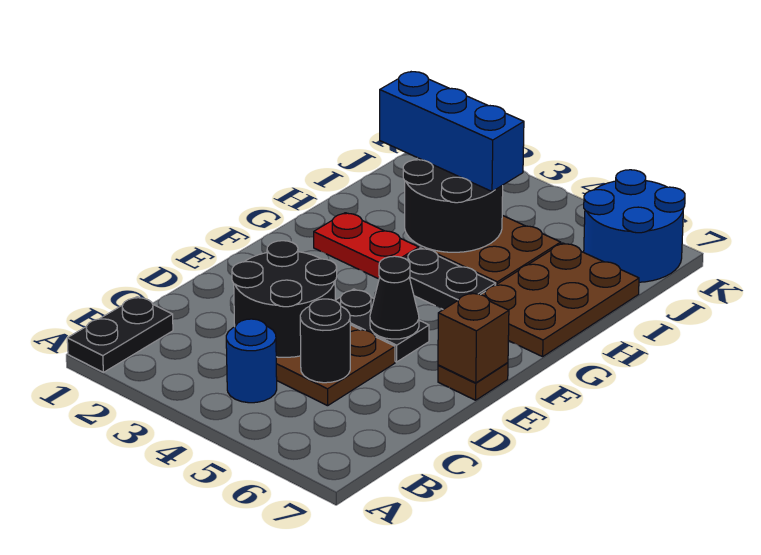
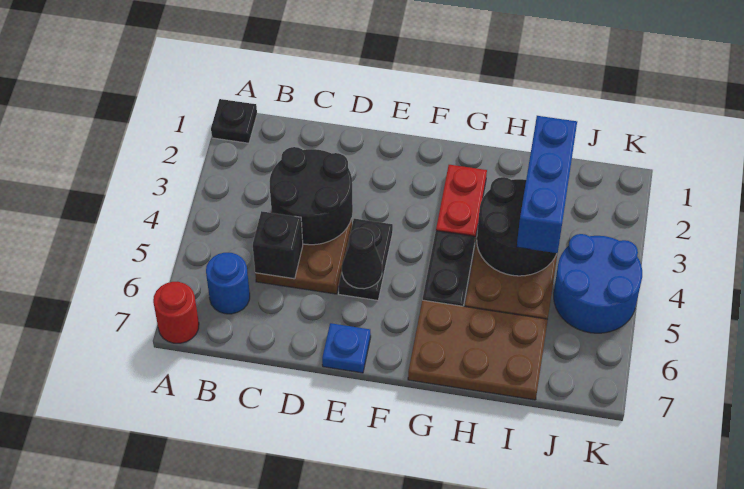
black 1x2 plate [67,297,173,372] -> black 1x1 plate [211,99,257,143]
none -> red 1x1 round brick [153,282,199,343]
blue 1x1 round brick [226,319,277,403] -> blue 1x1 round brick moved to [206,253,250,314]
black 1x1 round brick [300,299,350,383] -> black 1x1 brick [253,211,303,279]
brown 1x1 plate [438,363,508,400] -> blue 1x1 plate [322,323,371,373]
brown 1x1 brick [438,293,509,383] -> none
blue 2x2 round brick [584,170,685,282] -> blue 2x2 round brick moved to [554,234,642,333]

